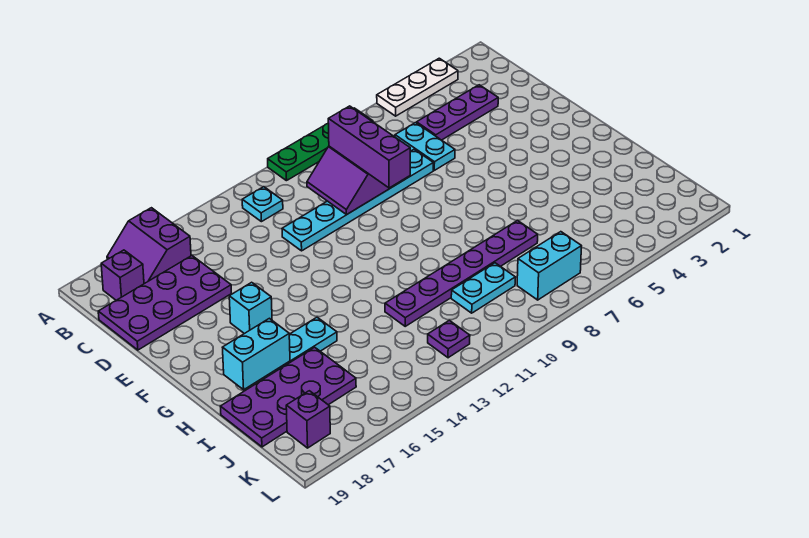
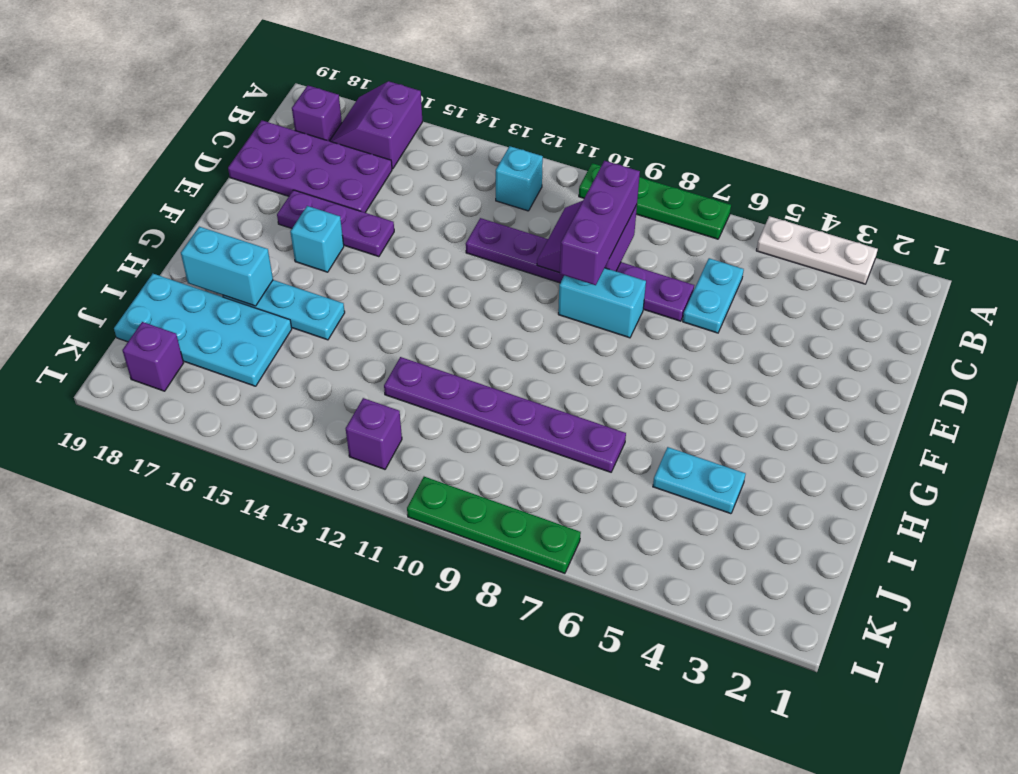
cyan 1x1 plate [242,187,283,222] -> cyan 1x1 brick [496,146,543,211]
purple 1x3 plate [417,85,498,140] -> purple 1x3 plate moved to [277,190,394,257]
cyan 1x6 plate [282,149,433,251] -> purple 1x6 plate [466,218,694,321]
purple 2x4 plate [220,347,356,447] -> cyan 2x4 plate [114,274,292,386]
cyan 1x2 plate [451,263,515,313] -> cyan 1x2 plate moved to [653,447,745,514]
cyan 1x2 brick [517,232,582,300] -> cyan 1x2 brick moved to [558,268,646,338]
purple 1x1 plate [428,320,470,358] -> purple 1x1 brick [346,398,402,469]
none -> green 1x4 plate [407,477,581,573]

